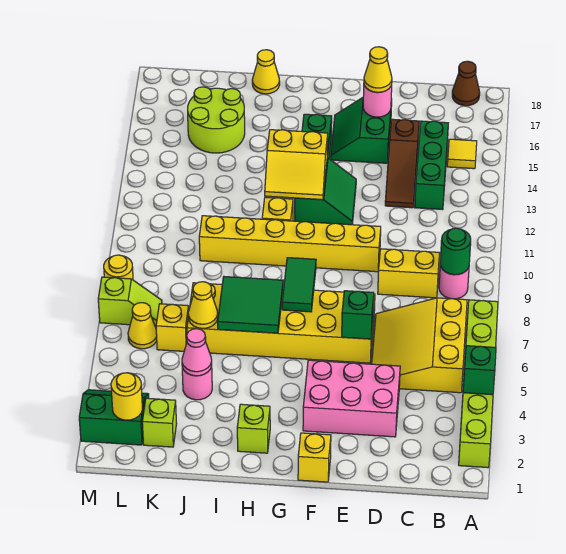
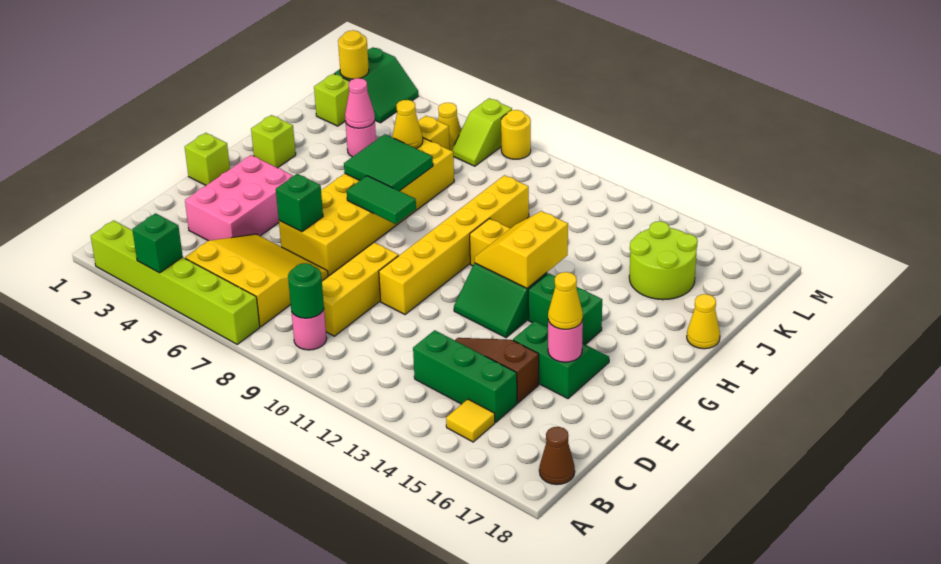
yellow 1x2 brick [378,249,439,298] -> yellow 1x3 brick [322,242,399,336]
yellow 1x1 brick [298,433,331,482] -> lime 1x1 brick [185,133,230,185]

